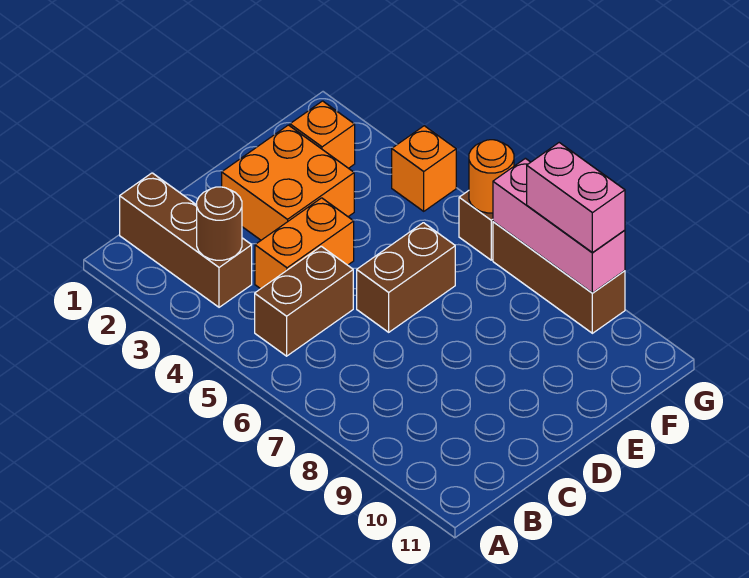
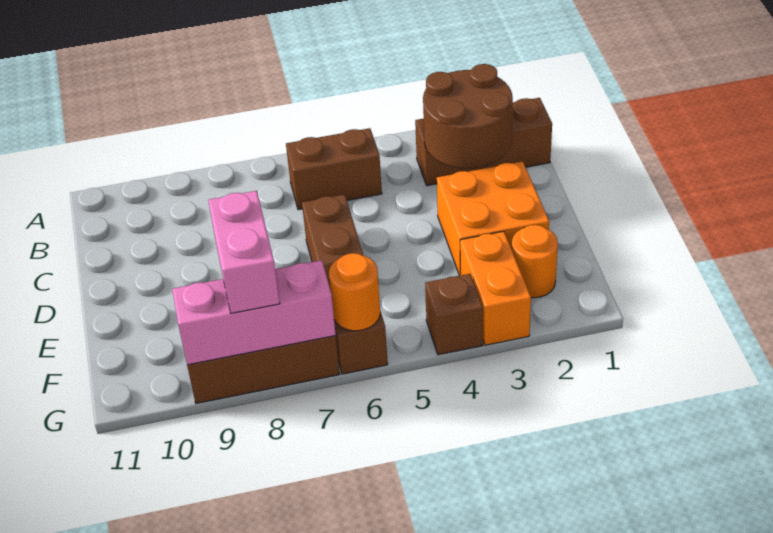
brown 1x1 round brick [197,187,242,260] -> brown 2x2 round brick [423,64,513,168]
brown 1x2 brick [255,246,353,356] -> brown 1x2 brick turned to [286,128,382,210]
orange 1x2 brick [255,198,354,289] -> orange 1x2 brick moved to [460,231,531,345]
orange 1x1 brick [290,101,355,168] -> orange 1x1 round brick [512,225,558,298]
orange 1x1 brick [392,126,456,211] -> brown 1x1 brick [425,274,483,355]
pink 1x2 brick [527,143,625,253] -> pink 1x2 brick turned to [208,191,280,313]

